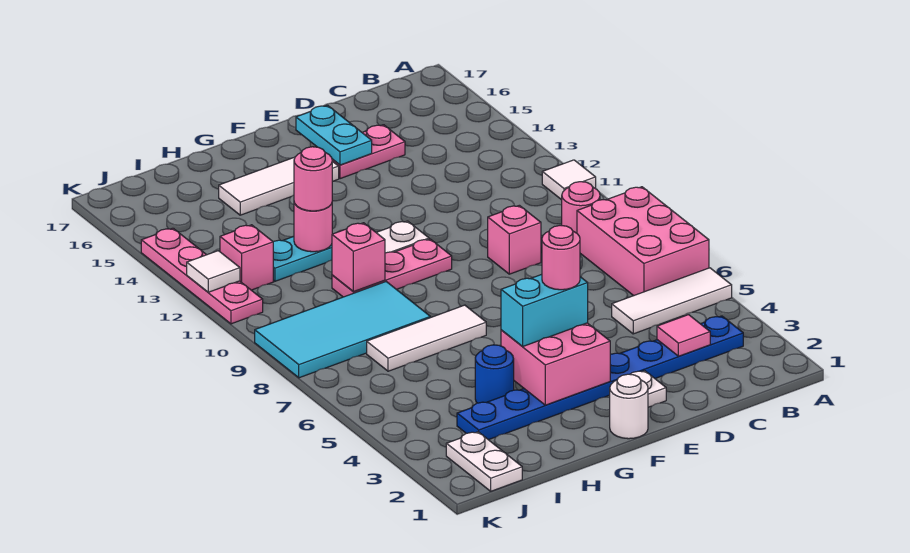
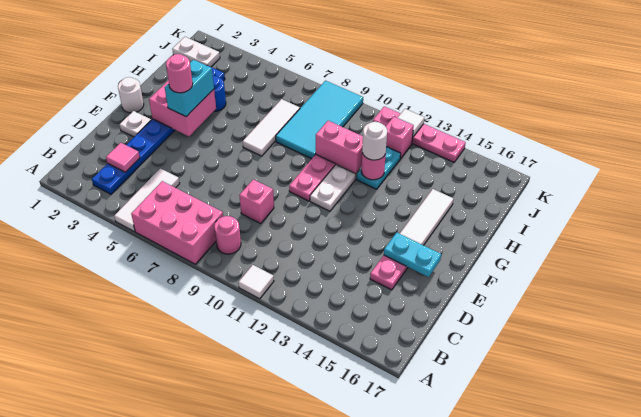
pink 1x1 brick [332,223,385,292] -> pink 1x2 brick [316,121,363,173]
pink 1x1 round brick [294,147,332,211] -> white 1x1 round brick [362,122,387,160]

